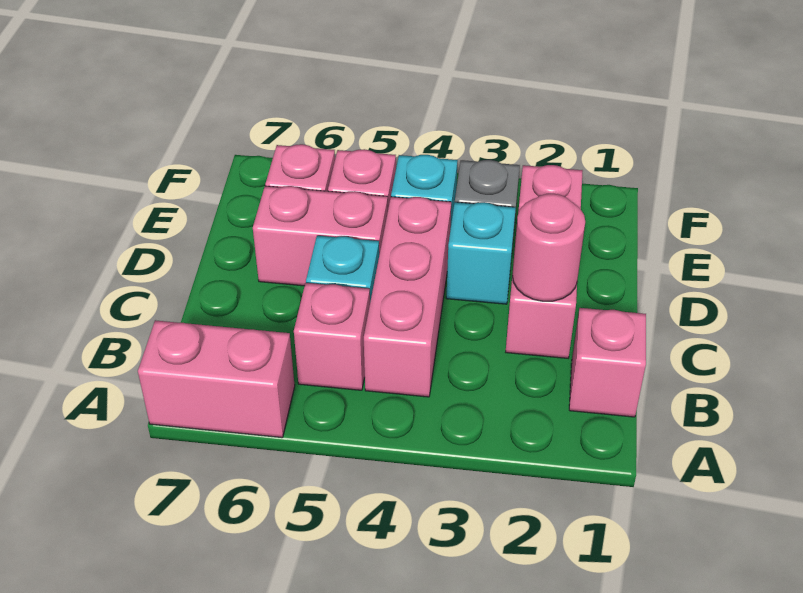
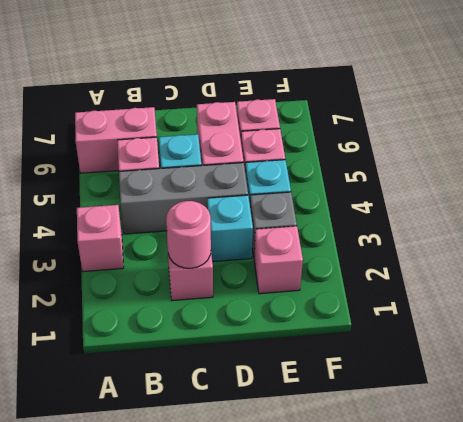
pink 1x2 brick [138,320,295,438] -> pink 1x2 brick turned to [75,107,157,173]
pink 1x1 brick [569,308,646,417] -> pink 1x1 brick moved to [77,205,124,272]
pink 1x3 brick [364,197,451,397] -> grey 1x3 brick [119,163,248,234]

